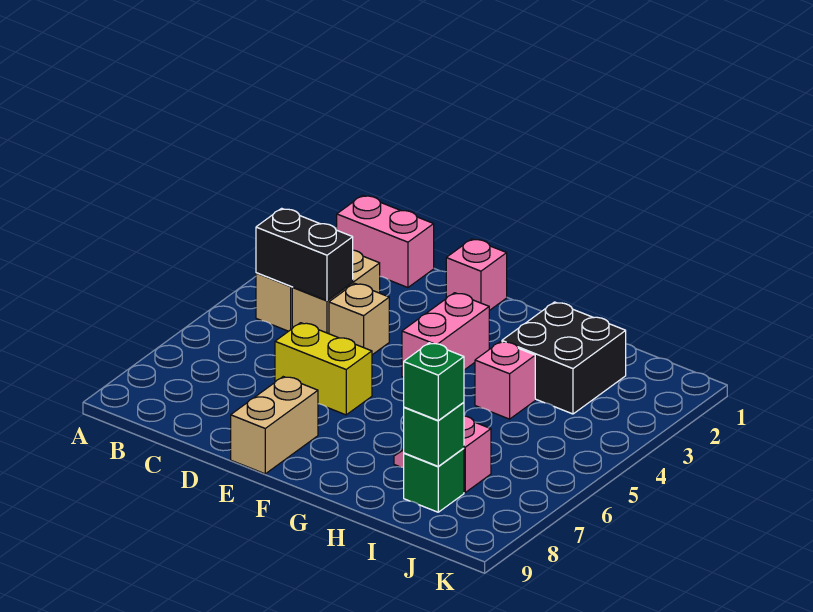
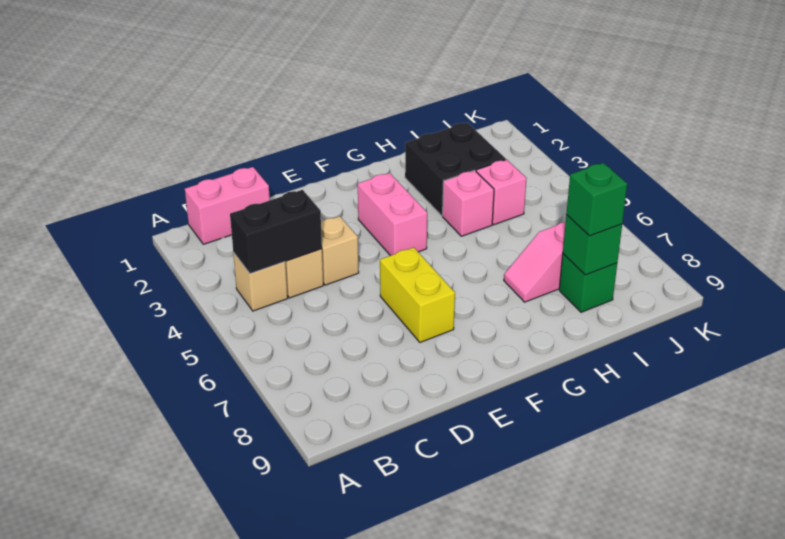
yellow 1x2 brick [275,323,372,415] -> yellow 1x2 brick turned to [380,247,455,342]
pink 1x1 brick [446,239,507,311] -> pink 1x1 brick moved to [476,159,527,225]
tan 1x2 brick [231,377,318,474] -> none

